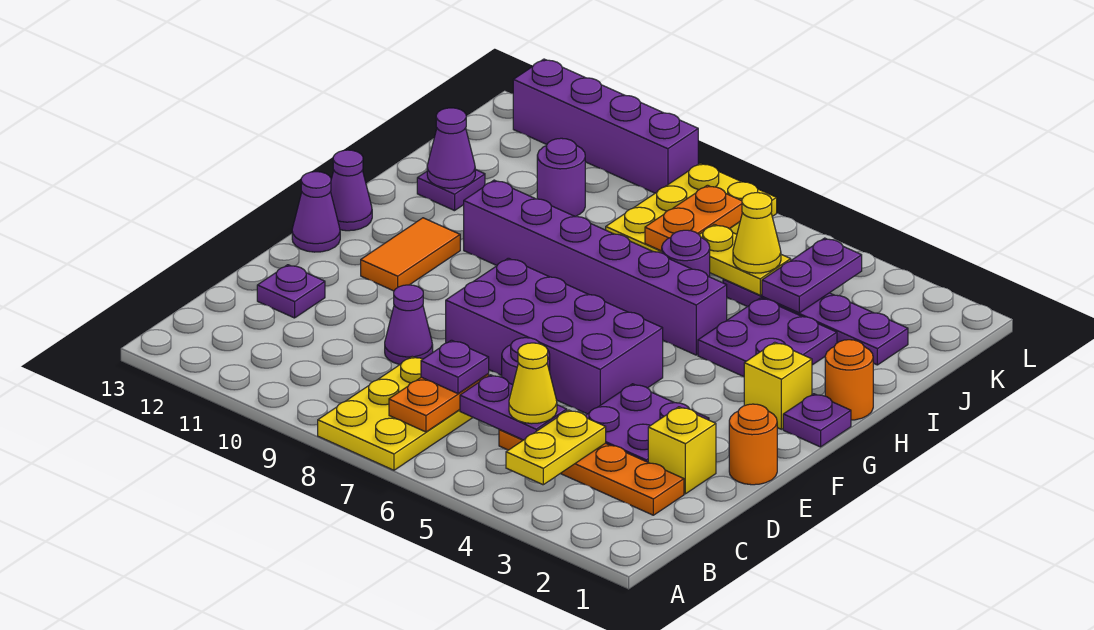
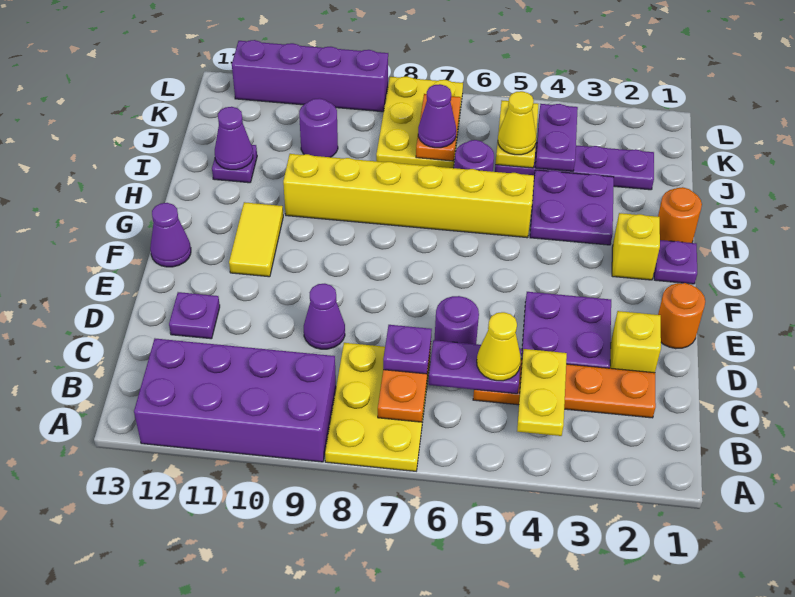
purple 2x4 brick [446,258,663,414] -> purple 2x4 brick moved to [134,339,336,462]
orange 1x2 tile [361,218,460,291] -> yellow 1x2 tile [229,202,283,277]
purple 1x1 cone [331,150,372,231] -> purple 1x1 cone moved to [418,84,456,148]
purple 1x6 brick [464,180,727,355] -> yellow 1x6 brick [283,154,534,238]
yellow 1x2 plate [699,224,791,295] -> yellow 1x2 plate turned to [495,101,538,168]

